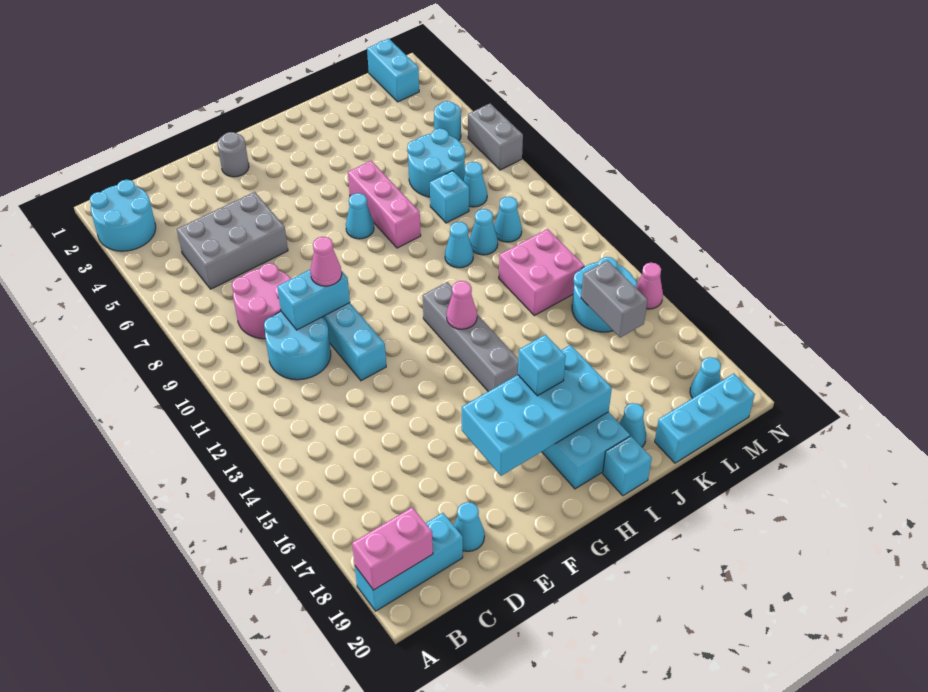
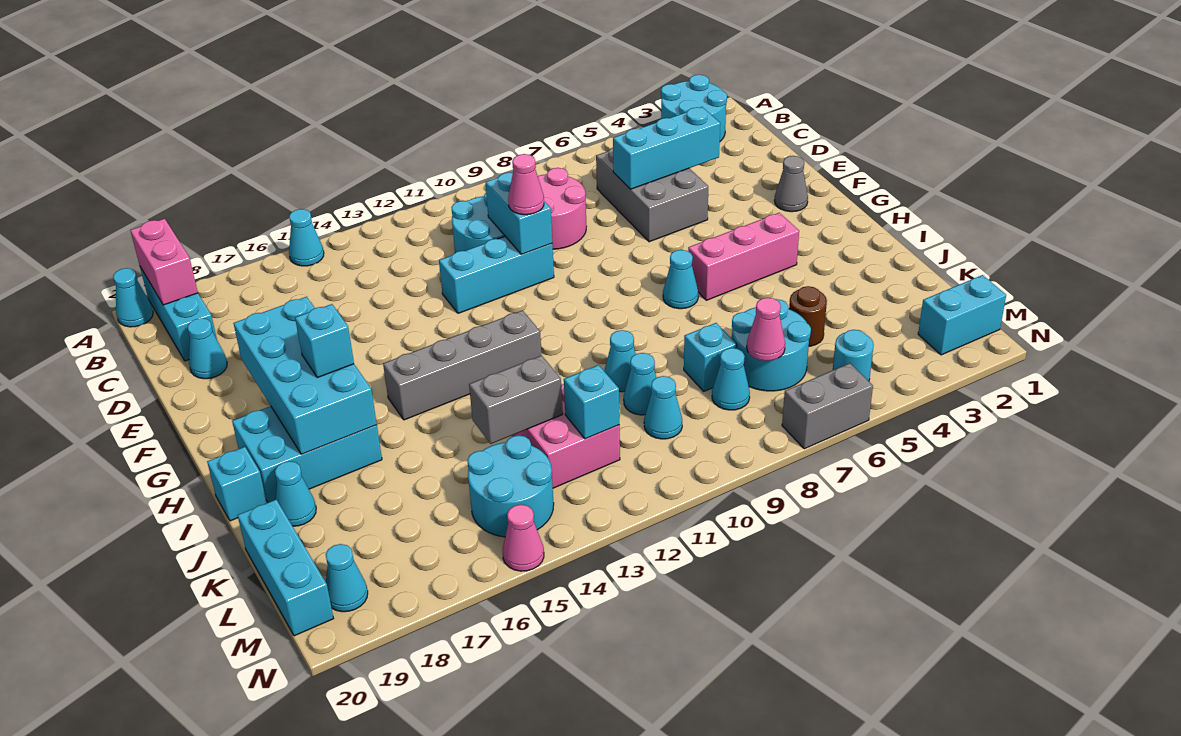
none -> cyan 1x1 cone [289,209,324,266]
none -> cyan 1x1 cone [113,268,153,327]
none -> cyan 1x3 brick [613,107,720,189]
grey 1x1 round brick [217,132,249,177] -> grey 1x1 cone [775,156,808,212]
pink 1x1 cone [446,281,477,329] -> pink 1x1 cone moved to [747,298,785,361]
pink 1x3 brick [348,161,421,248] -> pink 1x3 brick moved to [688,213,799,300]
none -> brown 1x1 round brick [789,286,827,346]
none -> cyan 1x1 brick [564,365,619,439]
grey 1x2 brick [581,260,648,338] -> grey 1x2 brick moved to [469,355,563,444]

